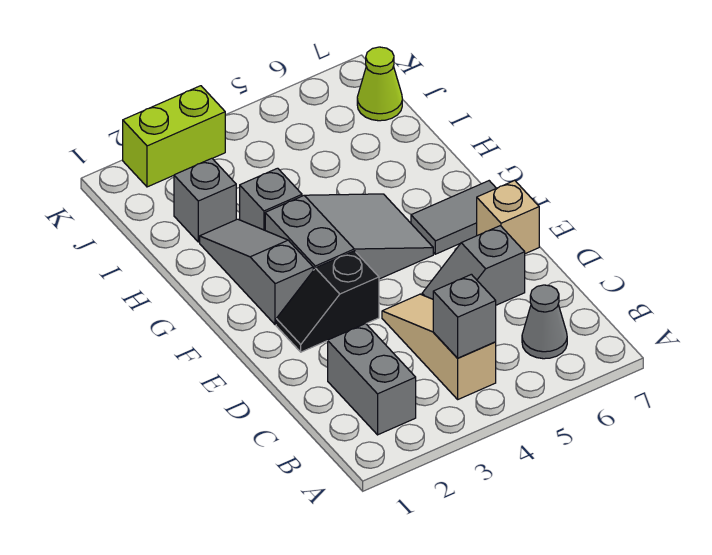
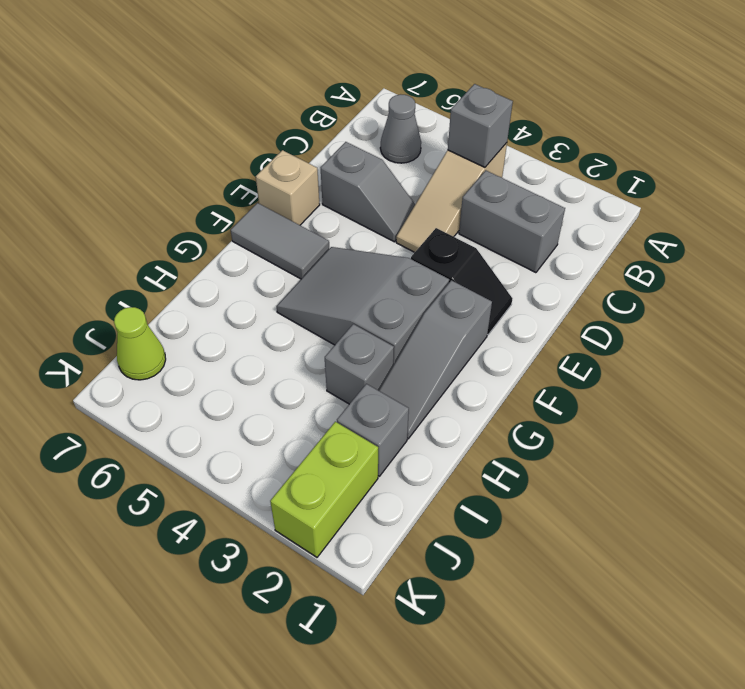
grey 1x2 brick [328,324,416,435] -> grey 1x2 brick turned to [459,170,565,273]
lime 1x2 brick [123,86,225,187] -> lime 1x2 brick turned to [270,422,378,557]

